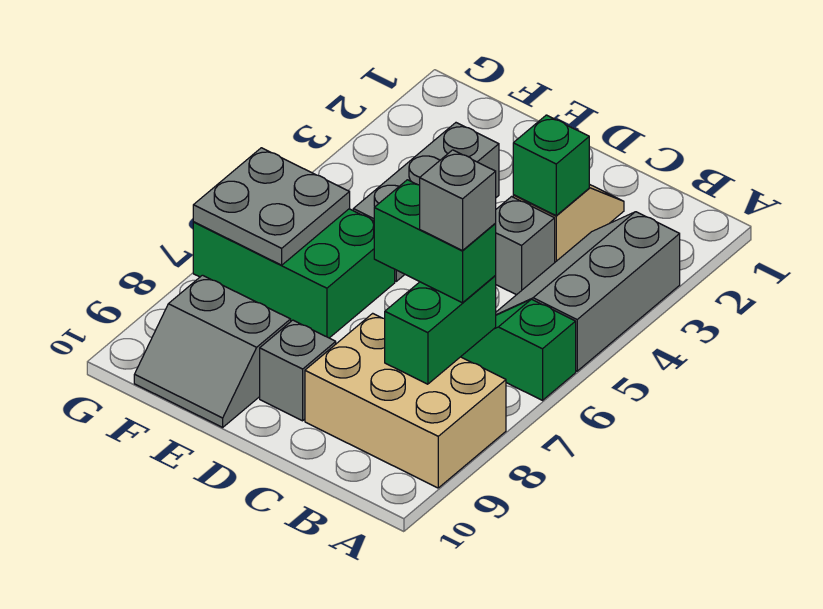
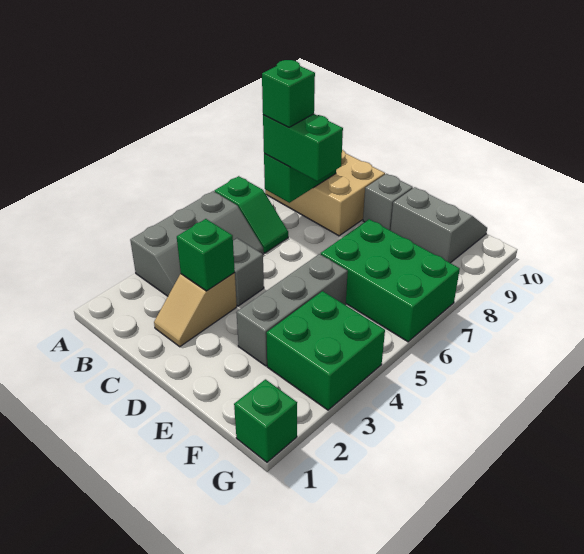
grey 1x1 brick [420,150,496,251] -> green 1x1 brick [262,60,315,127]
none -> green 2x2 brick [266,291,385,410]
grey 2x2 plate [193,148,350,265] -> none
none -> green 1x1 brick [234,379,297,462]

